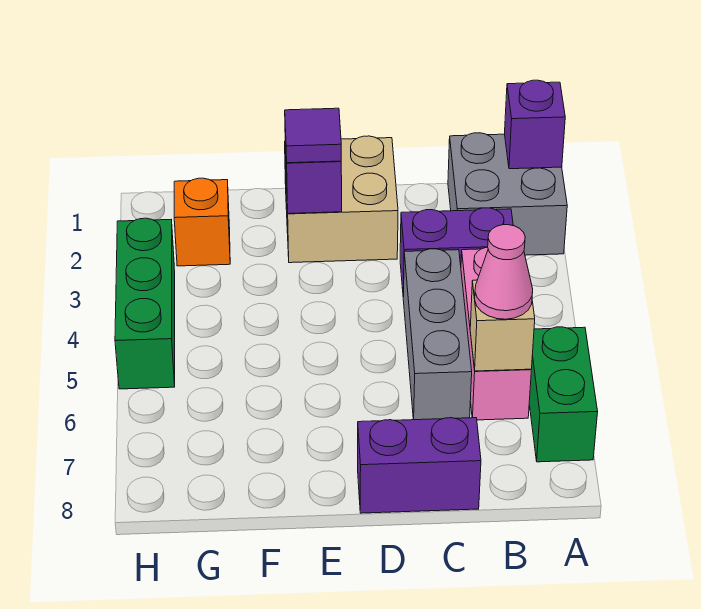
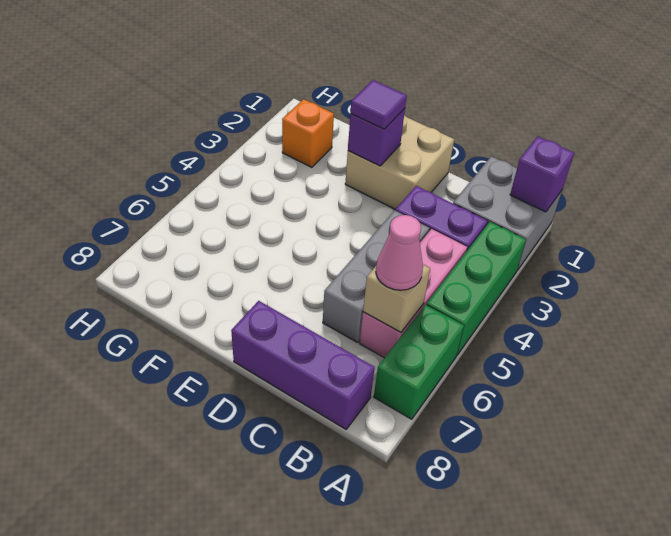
purple 1x2 brick [358,418,481,513] -> purple 1x3 brick [231,301,375,429]
green 1x3 brick [115,218,175,389] -> green 1x3 brick moved to [426,222,526,355]

